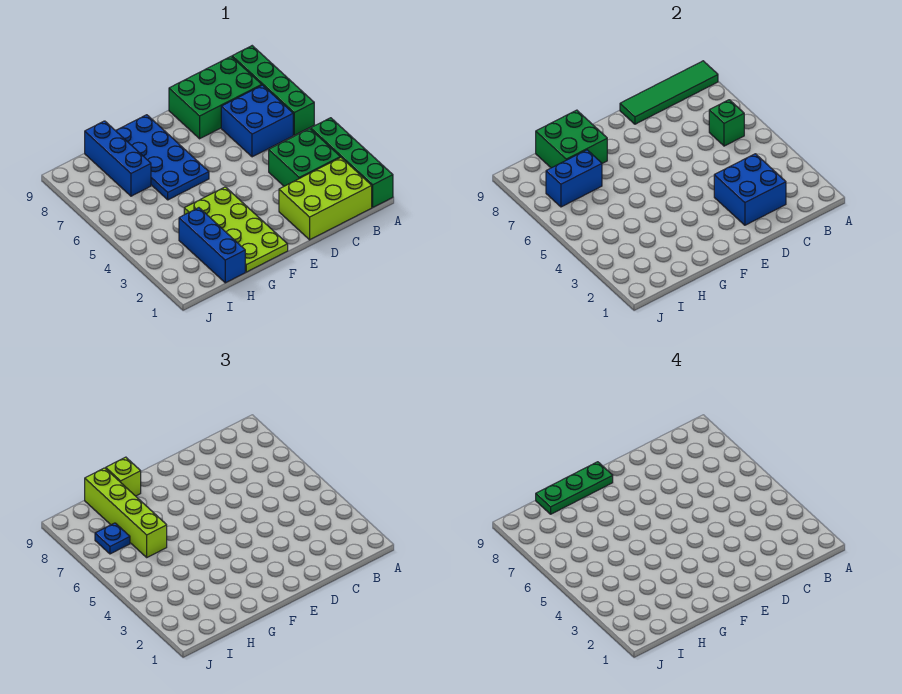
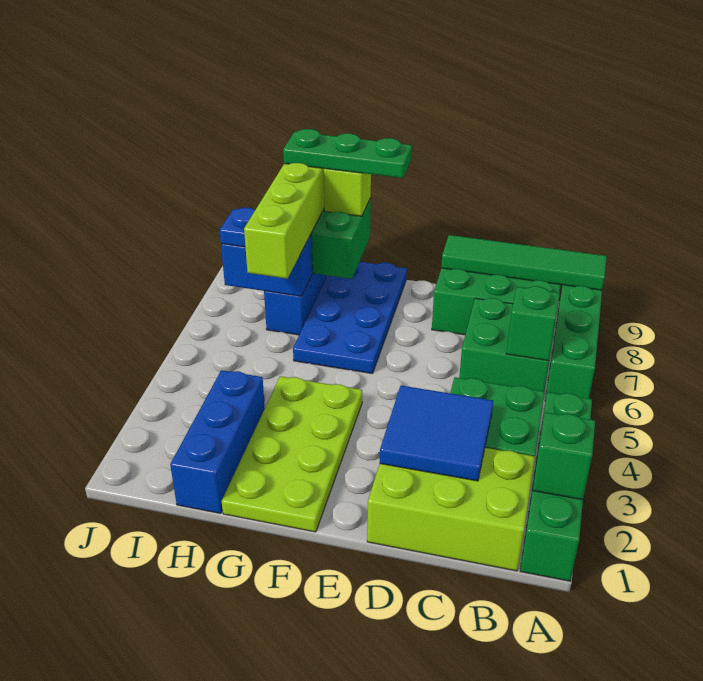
none -> green 1x1 brick [533,412,595,500]
blue 2x2 brick [221,85,293,157] -> green 2x2 brick [459,298,549,391]
blue 2x2 brick [714,154,786,225] -> blue 2x2 tile [380,386,493,481]

